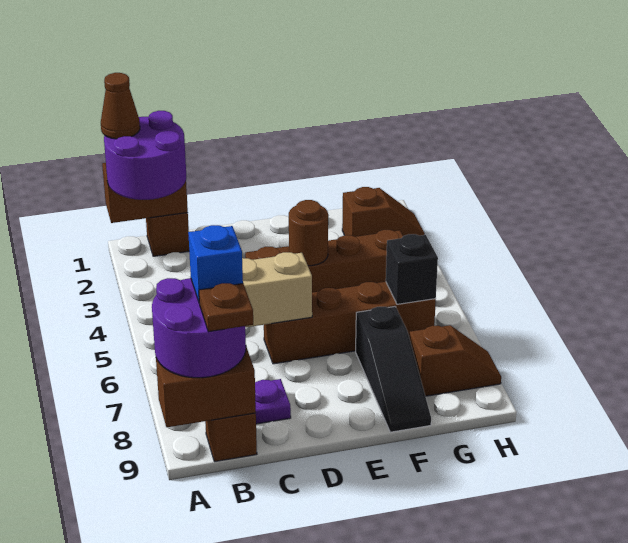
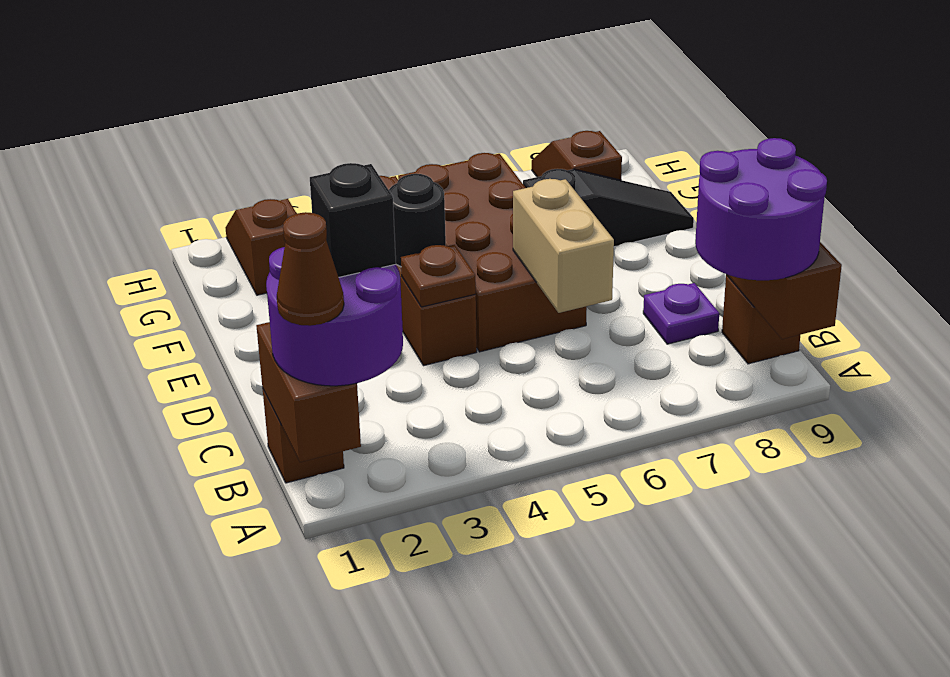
blue 1x1 brick [188,225,243,301] -> none
brown 1x1 plate [199,283,253,332] -> brown 1x1 plate moved to [401,245,476,307]
brown 1x4 brick [264,282,436,364] -> brown 2x4 brick [398,153,587,352]
brown 1x1 round brick [289,200,328,266] -> black 1x1 round brick [389,174,446,267]
black 1x1 brick [386,234,438,304] -> black 1x1 brick moved to [310,163,396,277]

